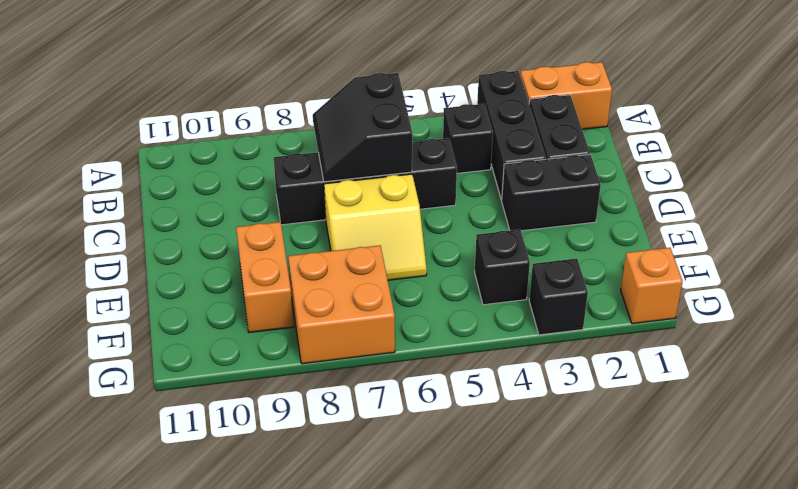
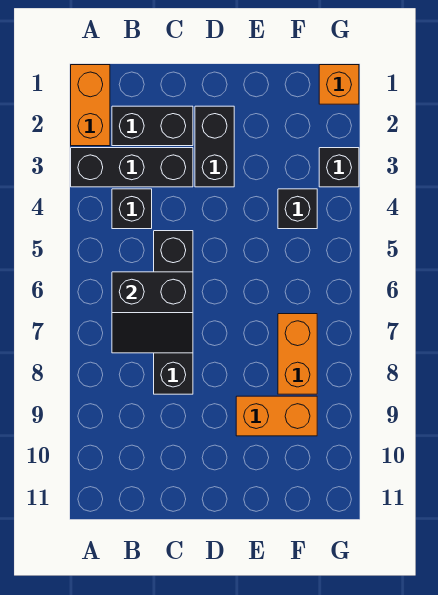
yellow 2x2 slope [324,174,427,280] -> none
orange 2x2 brick [288,245,395,364] -> orange 1x2 brick [278,314,317,394]

